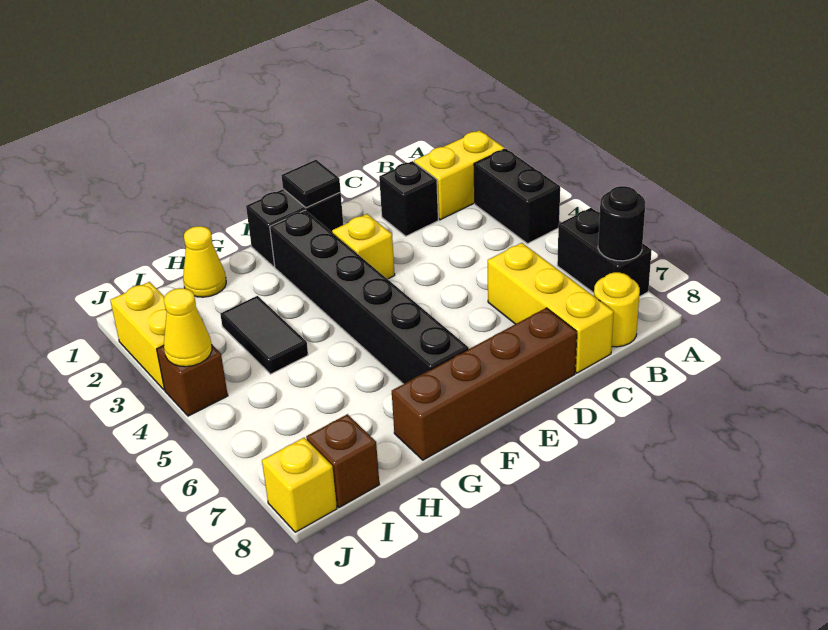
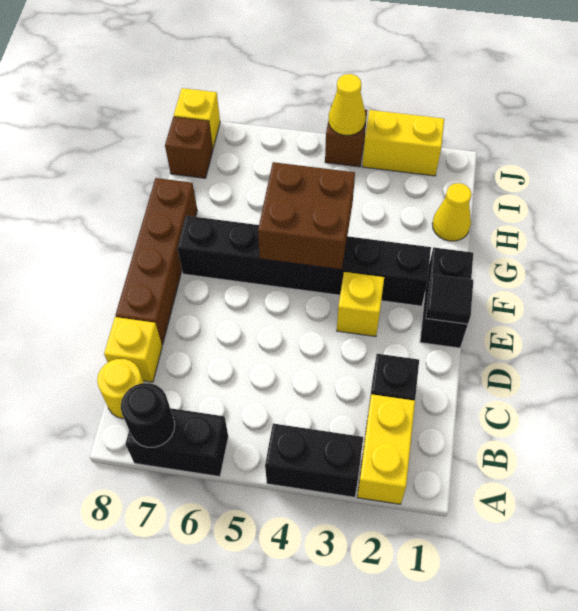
yellow 1x3 brick [488,243,614,373] -> yellow 1x1 brick [104,317,162,382]
none -> brown 2x2 brick [258,162,355,270]
black 1x2 tile [220,296,308,374] -> none

